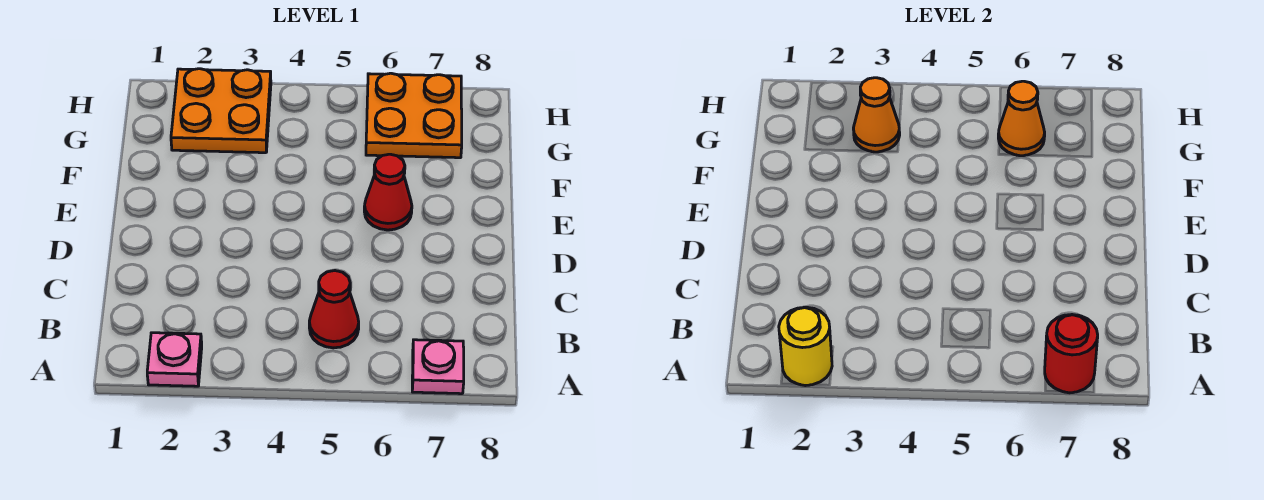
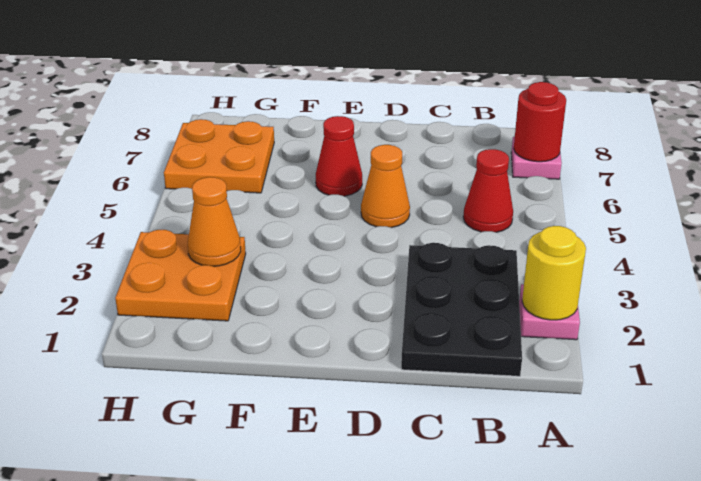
none -> black 2x3 plate [401,243,522,376]
orange 1x1 cone [998,81,1045,156] -> orange 1x1 cone moved to [361,145,410,228]

